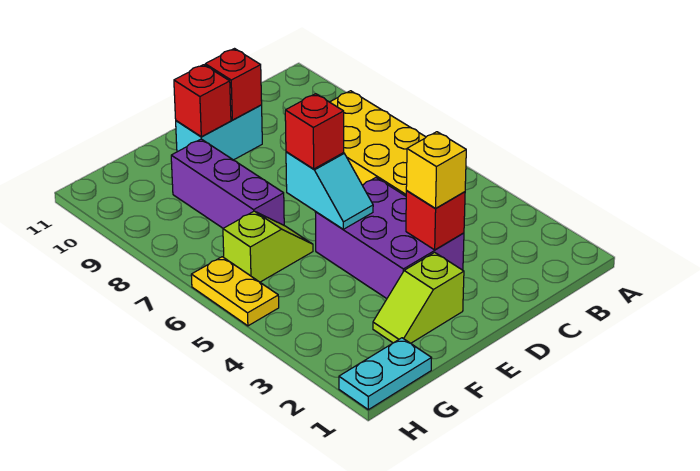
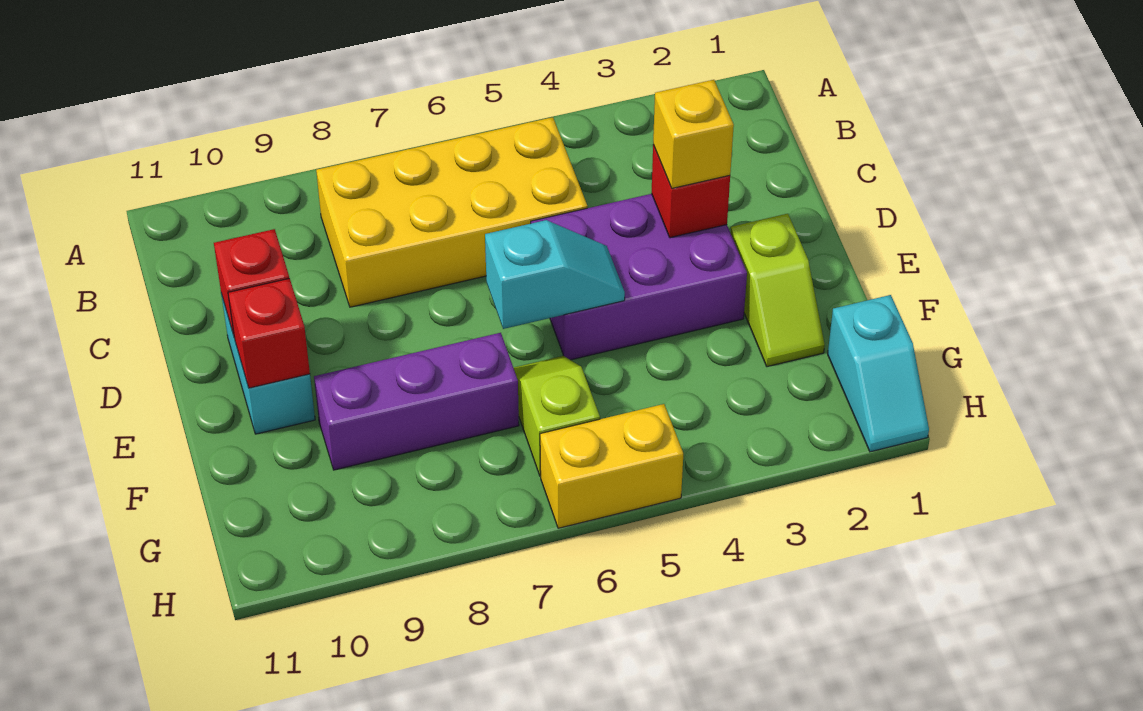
red 1x1 brick [285,94,344,169] -> none
cyan 1x2 plate [339,338,432,410] -> cyan 1x2 slope [828,295,929,452]
yellow 1x2 plate [191,257,279,326] -> yellow 1x2 brick [540,404,683,528]

